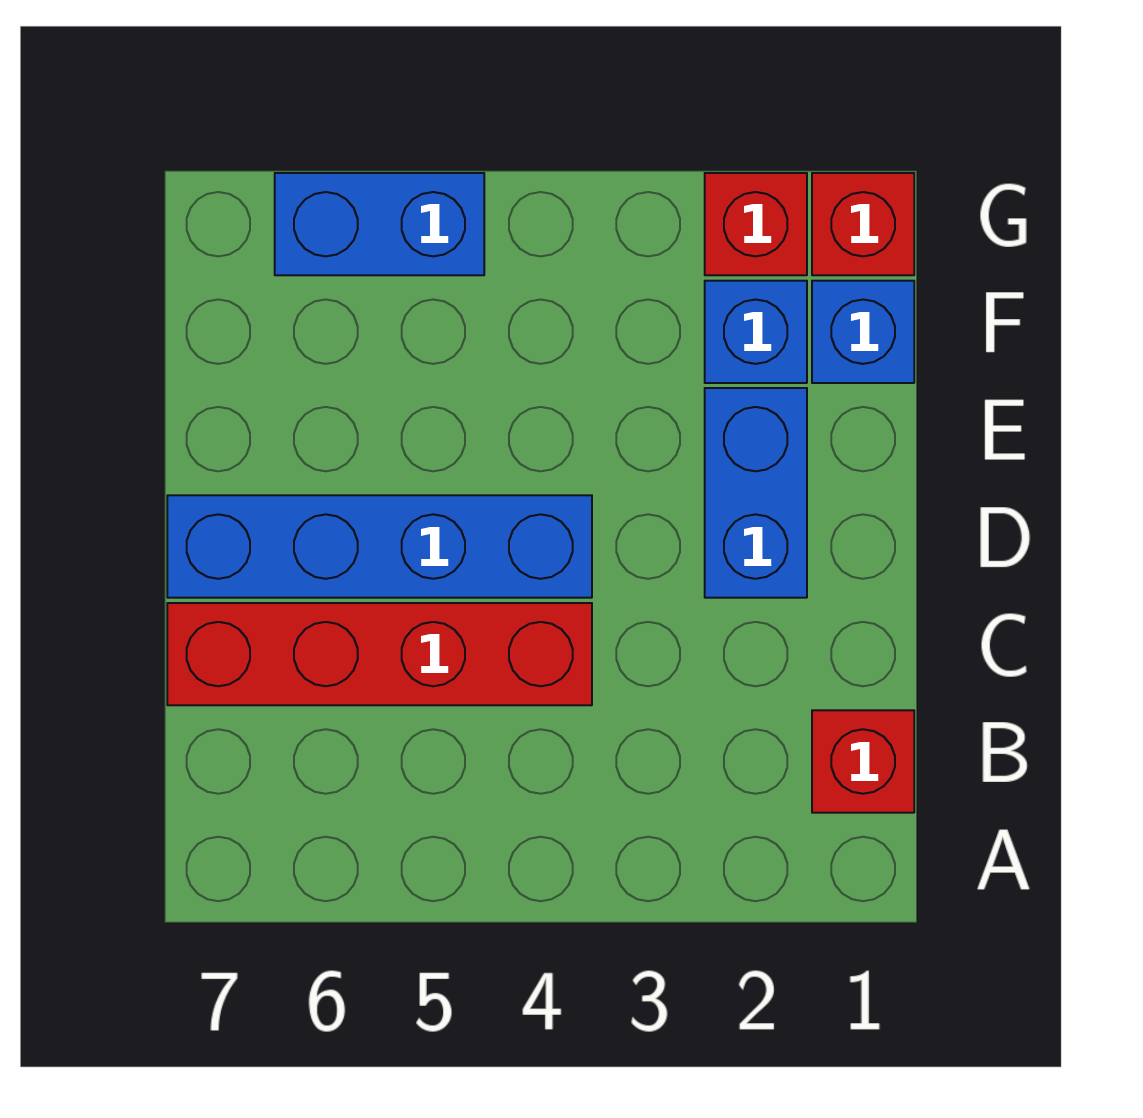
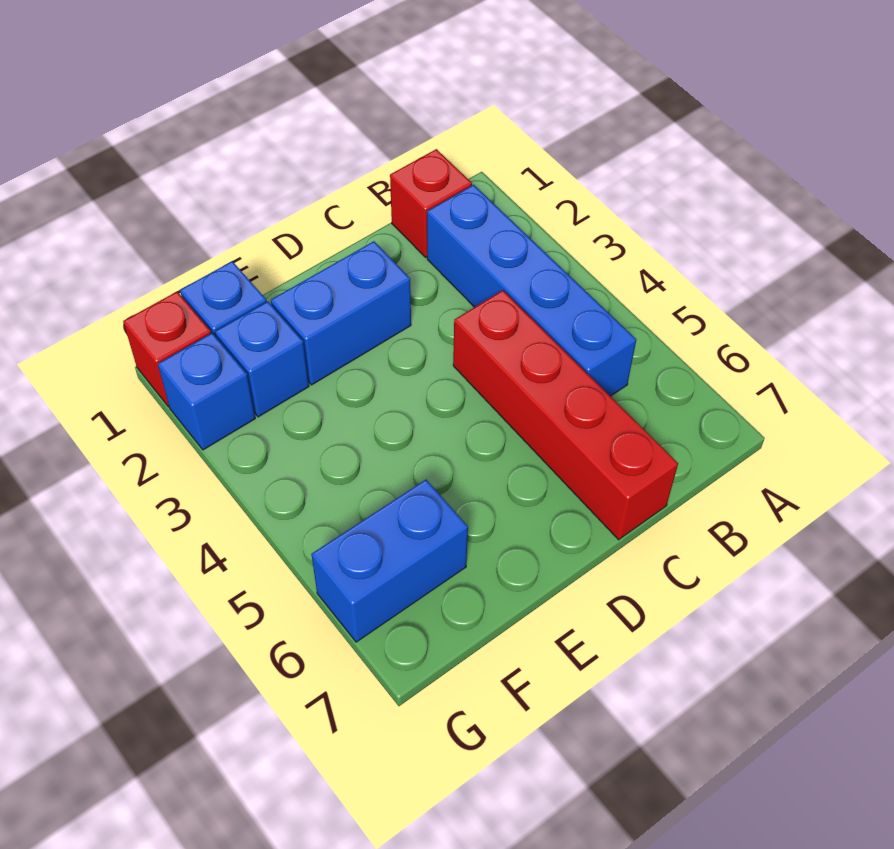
blue 1x4 brick [167,495,592,598] -> blue 1x4 brick moved to [427,185,636,396]
red 1x1 brick [705,173,807,275] -> blue 1x1 brick [158,333,255,450]
blue 1x2 brick [275,173,484,275] -> blue 1x2 brick turned to [311,480,468,642]

